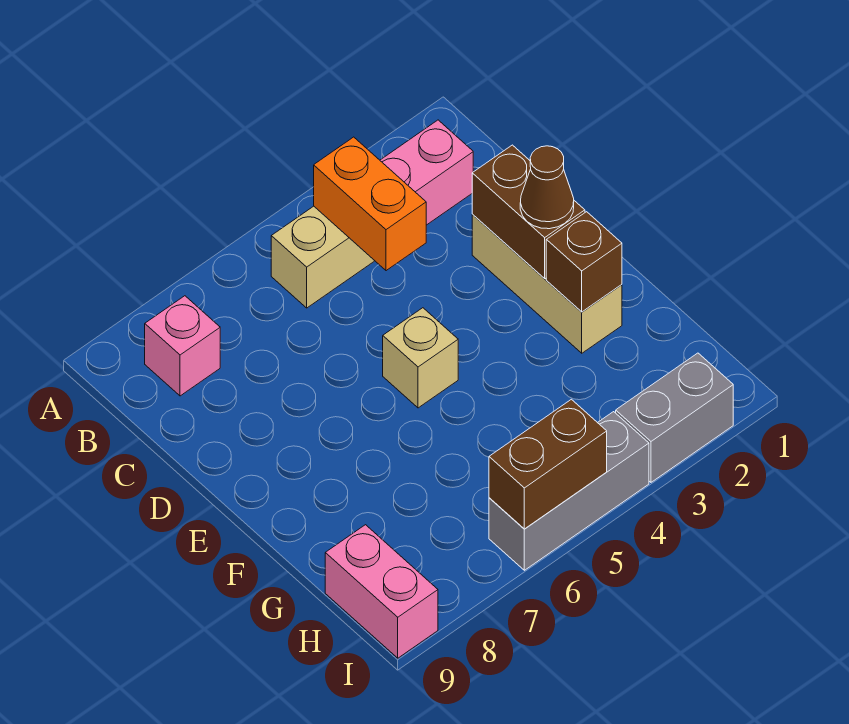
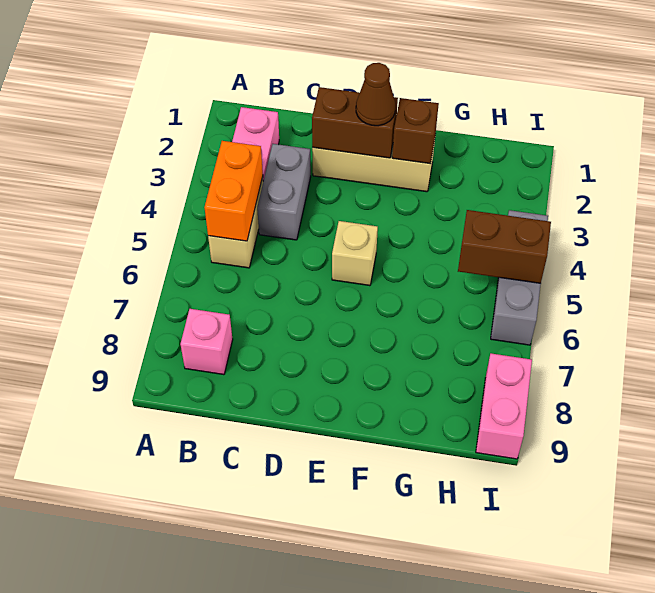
orange 1x2 brick [314,137,426,271] -> orange 1x2 brick turned to [205,141,263,241]
pink 1x2 brick [325,525,438,658] -> pink 1x2 brick turned to [476,353,532,459]
grey 1x2 brick [616,353,733,482] -> grey 1x2 brick moved to [257,144,311,240]
brown 1x2 brick [489,399,607,529] -> brown 1x2 brick turned to [458,210,551,283]

